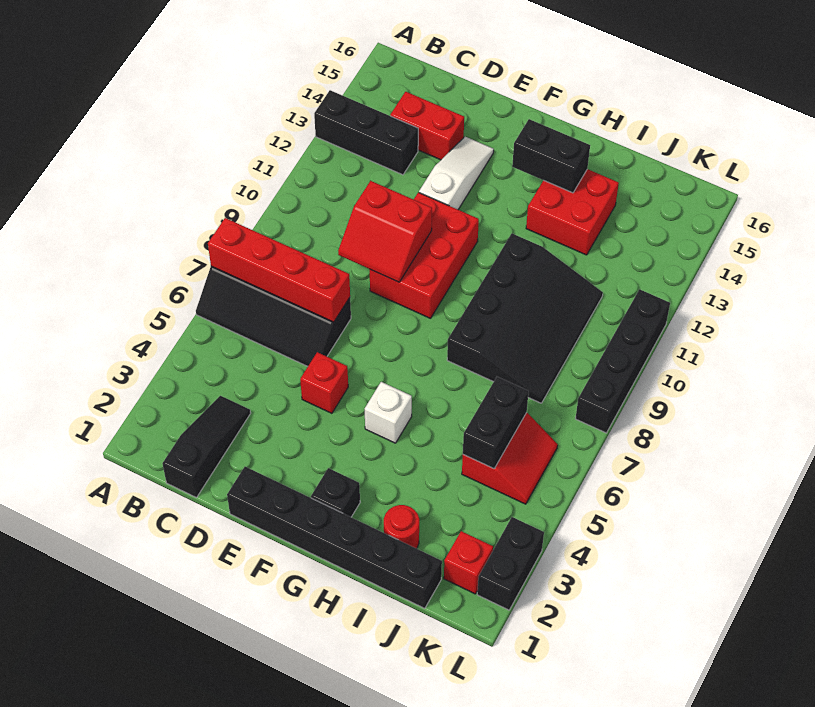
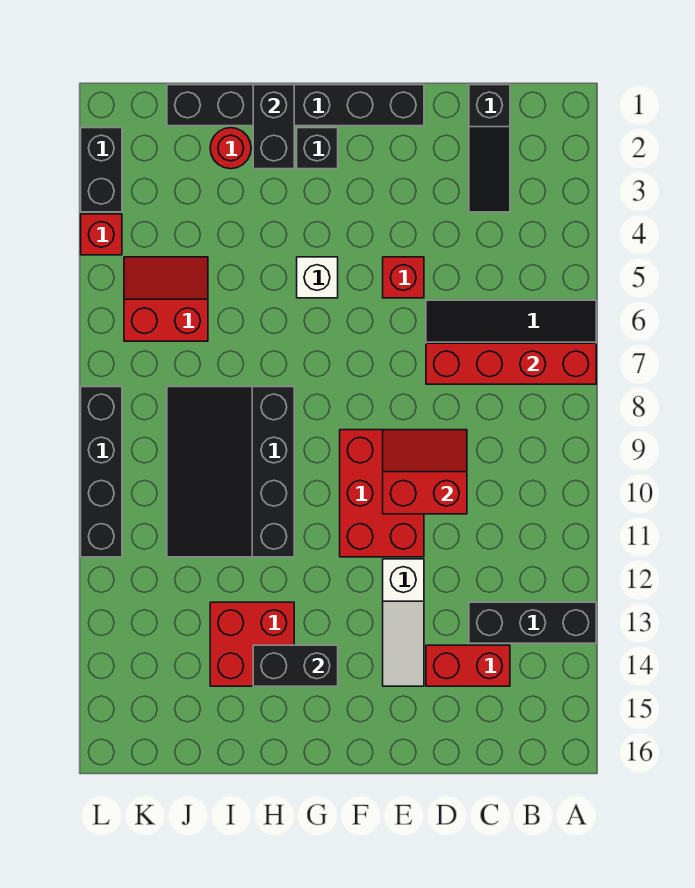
red 2x2 slope [462,413,558,504] -> red 2x2 slope turned to [124,257,208,341]
black 1x2 brick [463,377,529,469] -> black 1x2 brick moved to [253,85,294,169]
red 1x1 brick [444,531,493,594] -> red 1x1 brick moved to [81,214,122,255]

